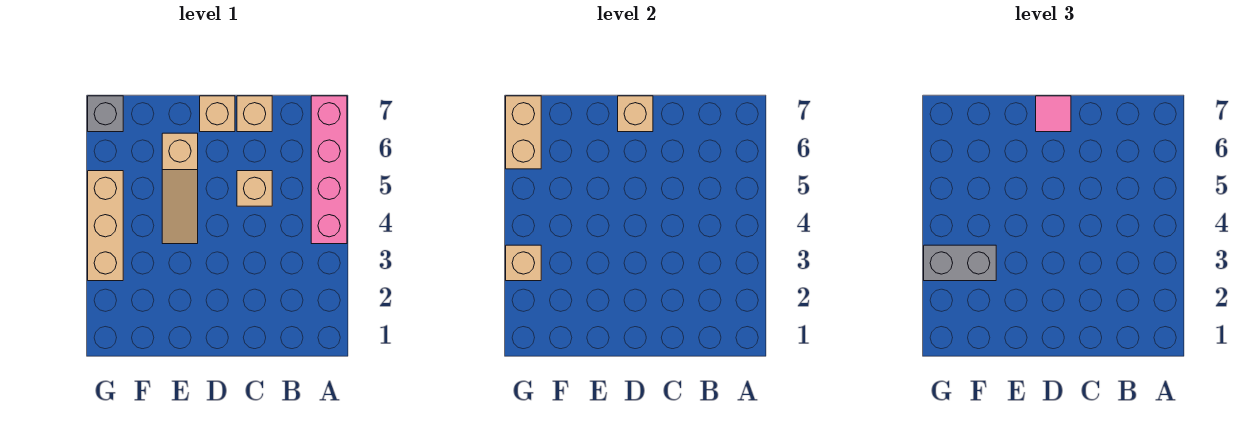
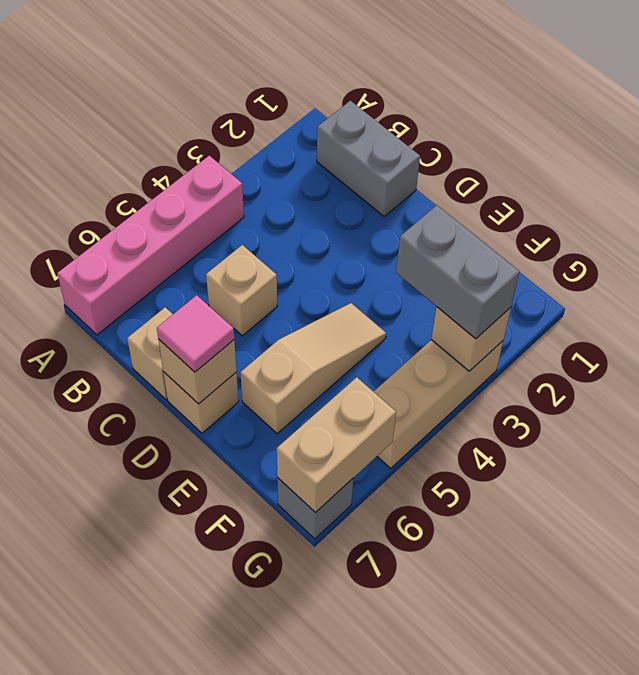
none -> grey 1x2 brick [317,101,420,217]

